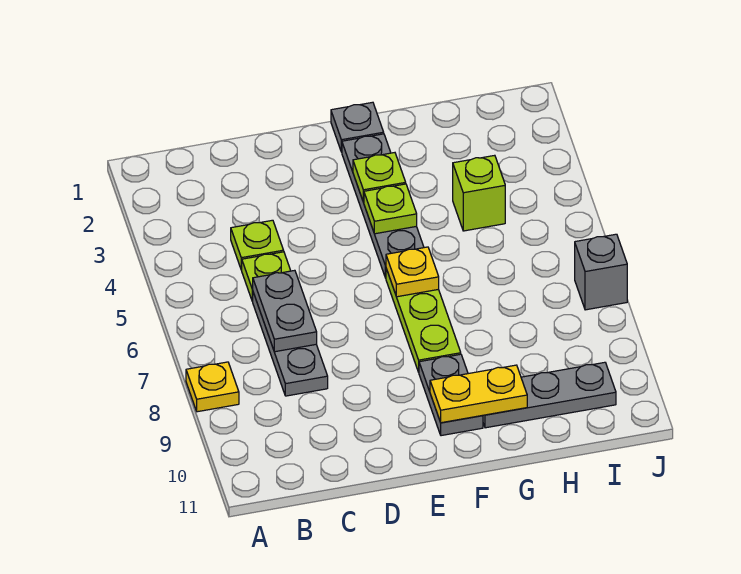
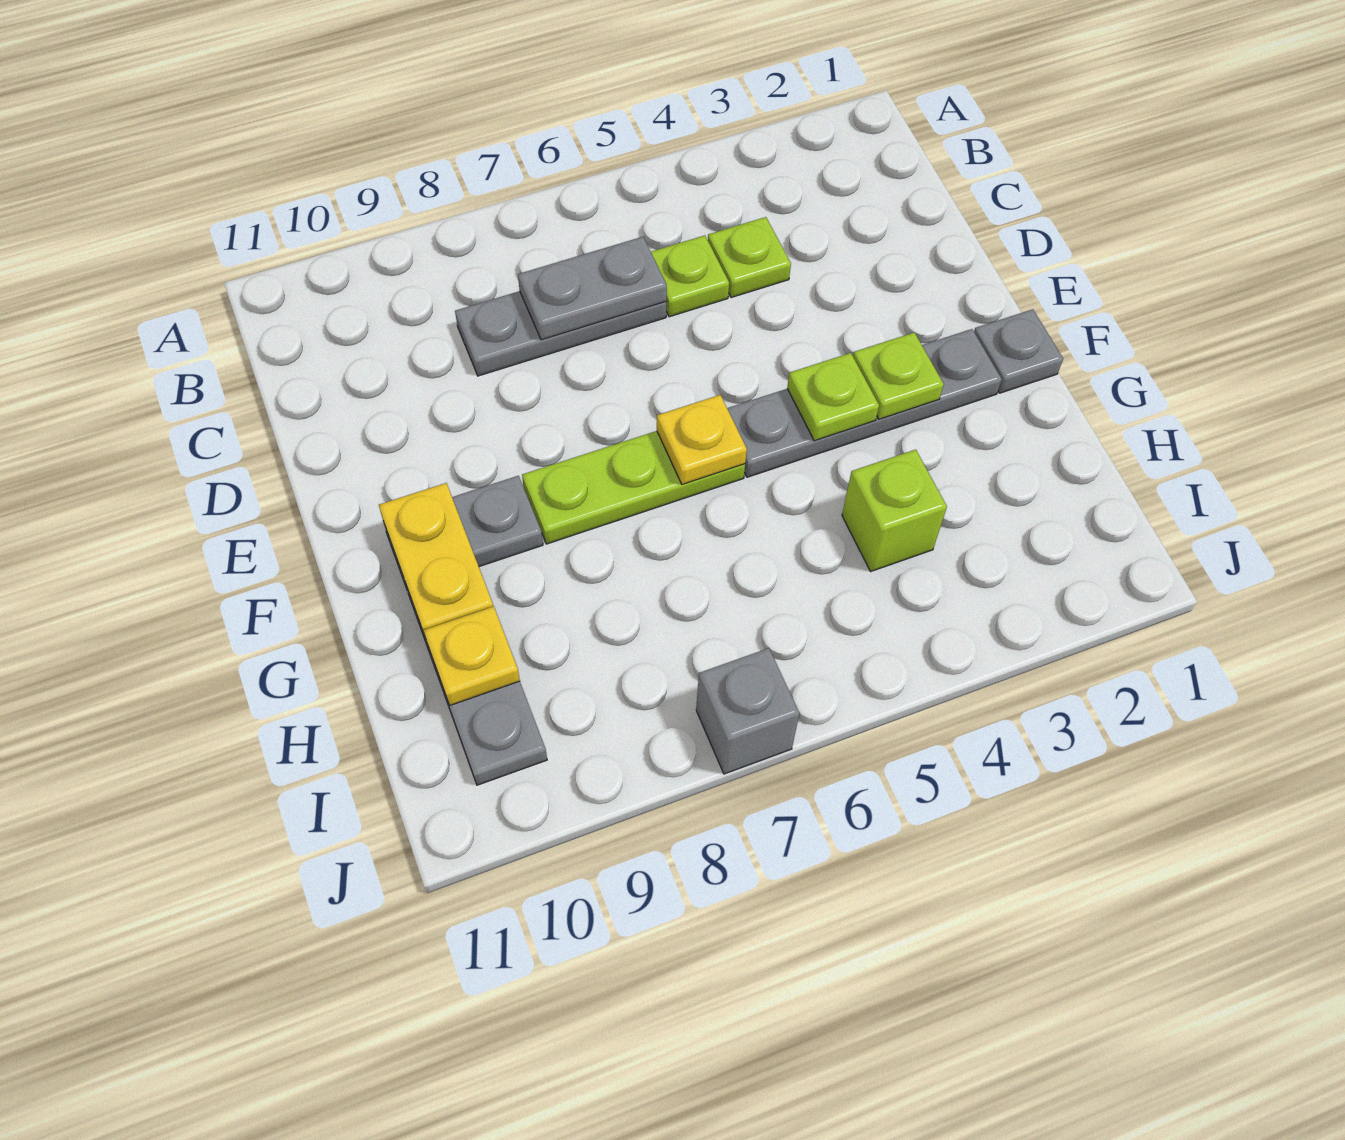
yellow 1x1 plate [186,362,239,412] -> yellow 1x1 plate moved to [424,606,520,706]

